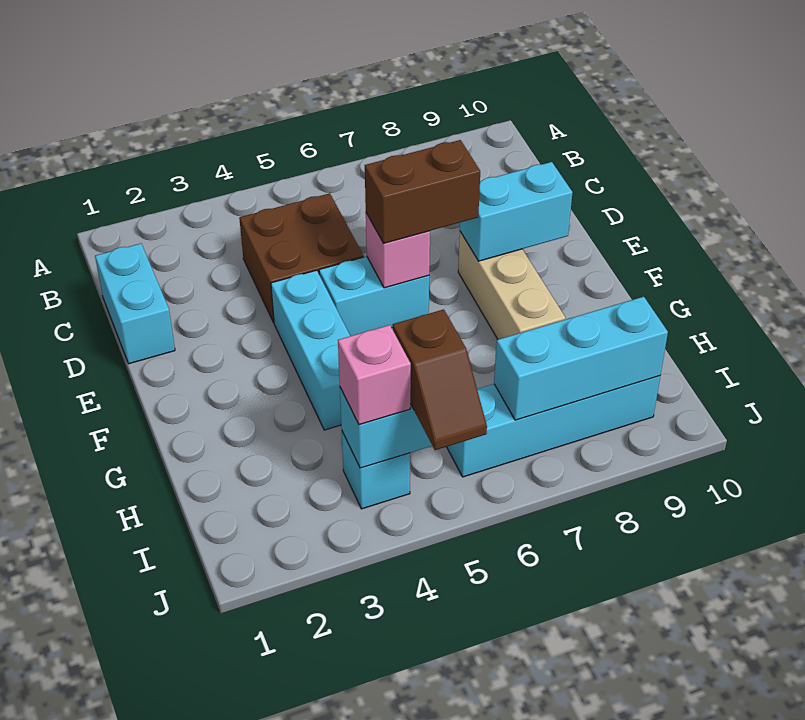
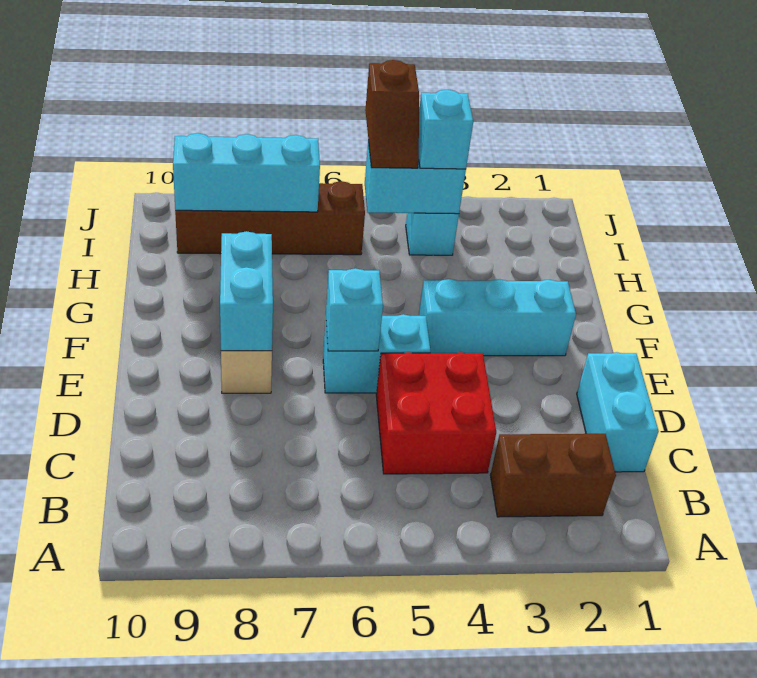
brown 2x2 brick [239,193,364,323] -> red 2x2 brick [376,352,496,474]
cyan 1x3 brick [271,270,350,430] -> cyan 1x3 brick turned to [419,279,576,356]
pink 1x1 brick [366,213,430,288] -> cyan 1x1 brick [326,268,383,351]
brown 1x2 brick [365,140,480,243] -> brown 1x2 brick moved to [490,434,616,517]
cyan 1x2 brick [460,162,572,261] -> cyan 1x2 brick turned to [220,231,273,351]
pink 1x1 brick [338,325,411,425] -> cyan 1x1 brick [419,90,473,169]
brown 1x2 slope [393,309,487,450] -> brown 1x2 slope turned to [365,60,419,168]
cyan 1x4 brick [447,376,660,477] -> brown 1x4 brick [175,181,365,255]

